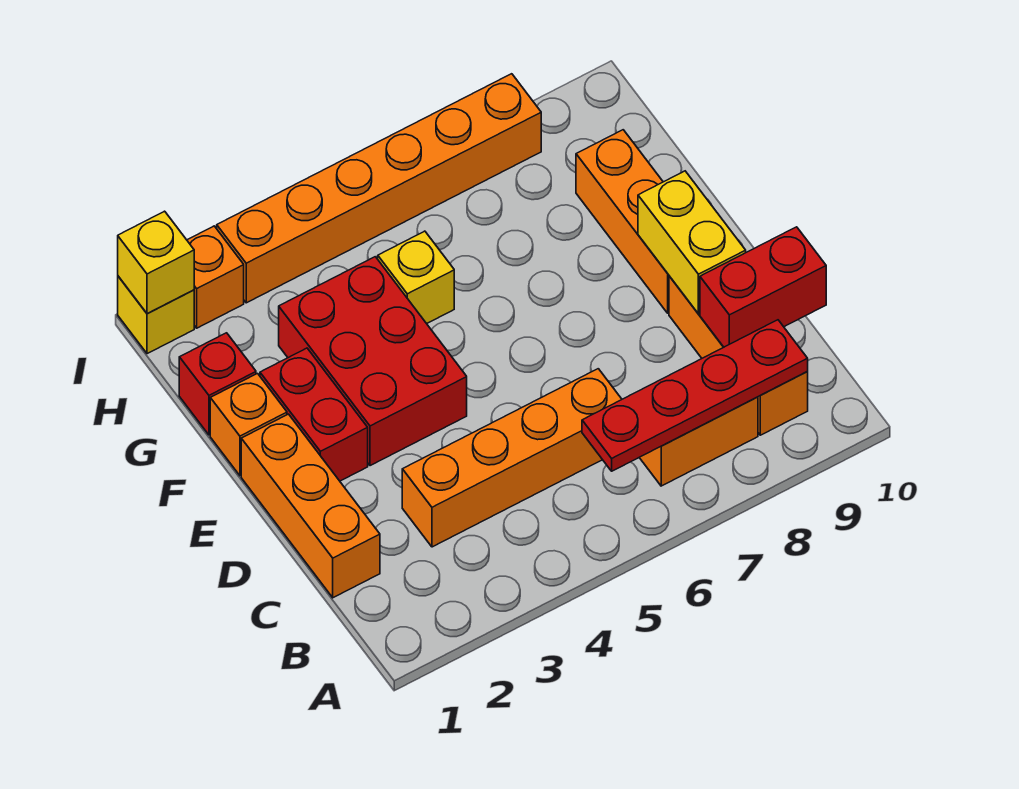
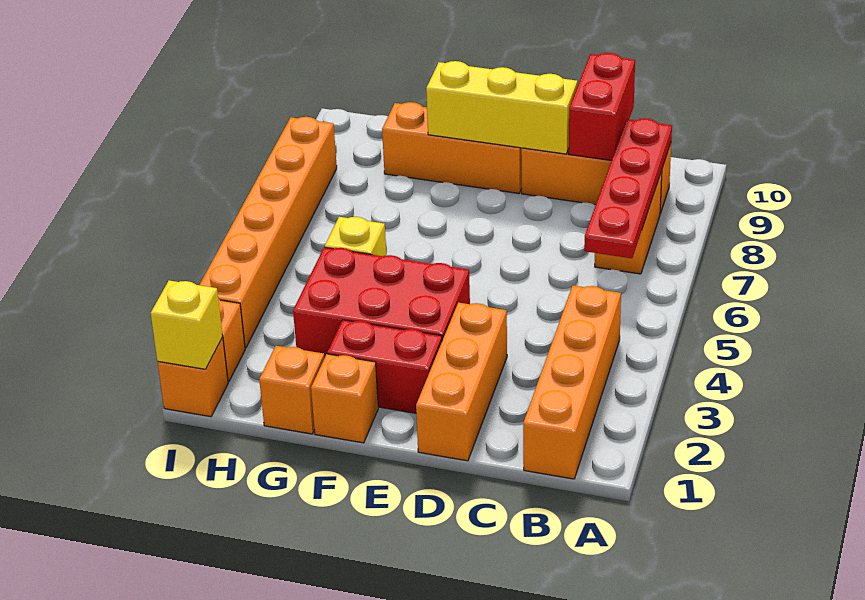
orange 1x3 brick [241,414,380,598] -> orange 1x3 brick turned to [416,303,507,461]
orange 1x4 brick [402,369,622,547] -> orange 1x4 brick moved to [523,286,621,479]
yellow 1x2 brick [638,171,746,314] -> yellow 1x3 brick [426,61,577,154]
red 1x1 brick [179,333,256,435] -> orange 1x1 brick [259,346,324,434]
yellow 1x1 brick [118,276,194,354] -> orange 1x1 brick [158,337,228,417]

